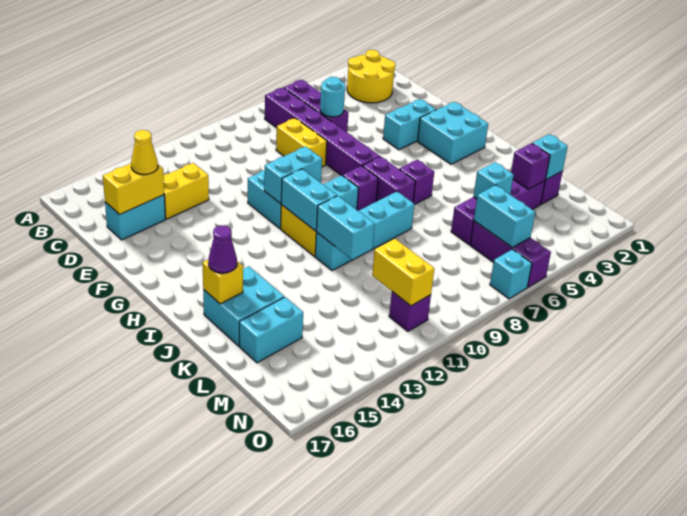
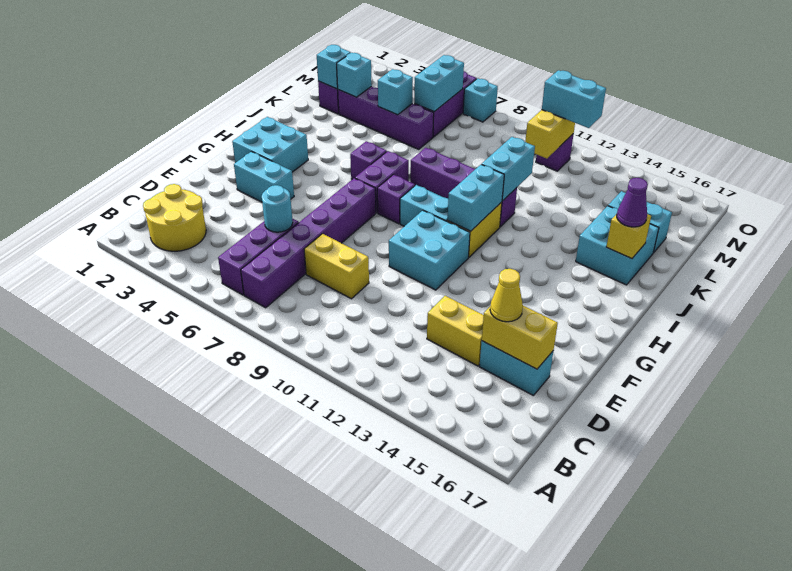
yellow 1x2 brick [276,118,327,167] -> yellow 1x2 brick turned to [304,234,369,299]
cyan 1x2 brick [264,146,322,204] -> cyan 1x2 brick moved to [542,70,606,128]
cyan 1x4 brick [315,191,414,271] -> purple 1x4 brick [410,148,517,227]
purple 1x1 brick [511,143,550,189] -> cyan 1x1 brick [337,53,372,97]

